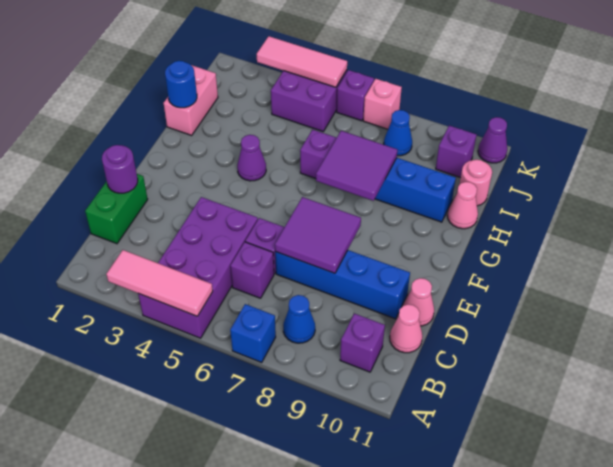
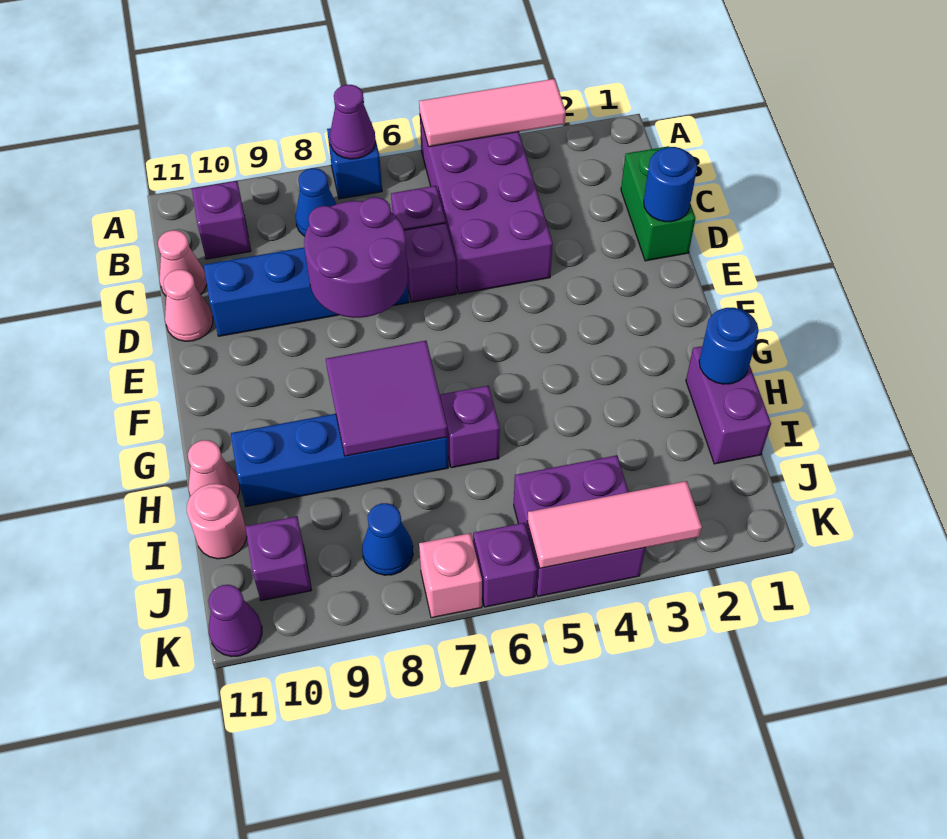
purple 1x1 round brick [102,145,138,193] -> blue 1x1 round brick [644,147,697,222]
purple 2x2 tile [275,197,361,273] -> purple 2x2 round brick [304,197,408,318]
purple 1x1 cone [237,135,266,181] -> purple 1x1 cone moved to [330,85,375,159]
pink 1x2 brick [164,65,218,135] -> purple 1x2 brick [686,346,771,464]

